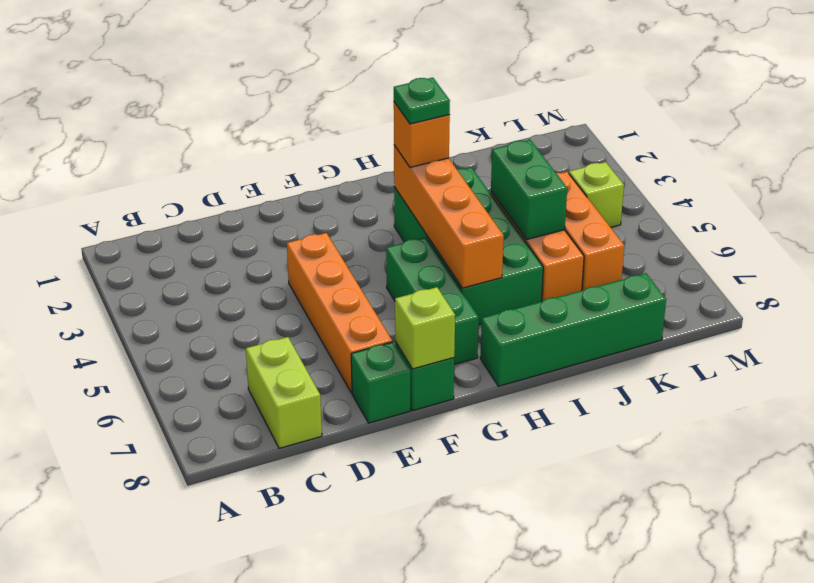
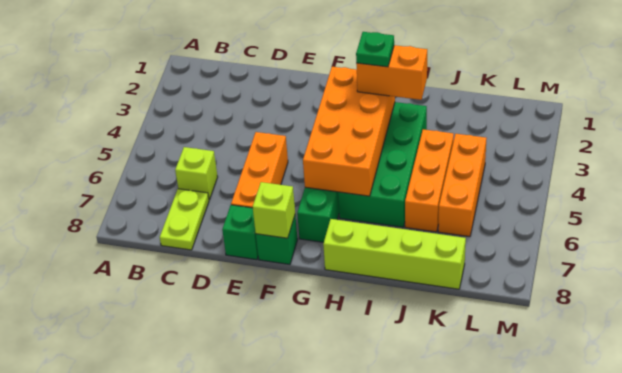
lime 1x2 brick [246,337,322,448] -> lime 1x2 plate [160,189,209,250]
orange 1x4 brick [287,233,392,393] -> orange 1x3 brick [231,132,288,208]
orange 1x4 brick [394,145,504,288] -> orange 2x4 brick [303,67,395,196]
orange 1x1 brick [394,102,450,167] -> orange 1x2 brick [356,45,427,100]
green 1x4 brick [480,273,666,386] -> lime 1x4 brick [323,219,466,289]
green 1x2 brick [491,140,567,240] -> none
lime 1x1 brick [569,162,624,227] -> lime 1x1 brick moved to [175,147,218,200]

